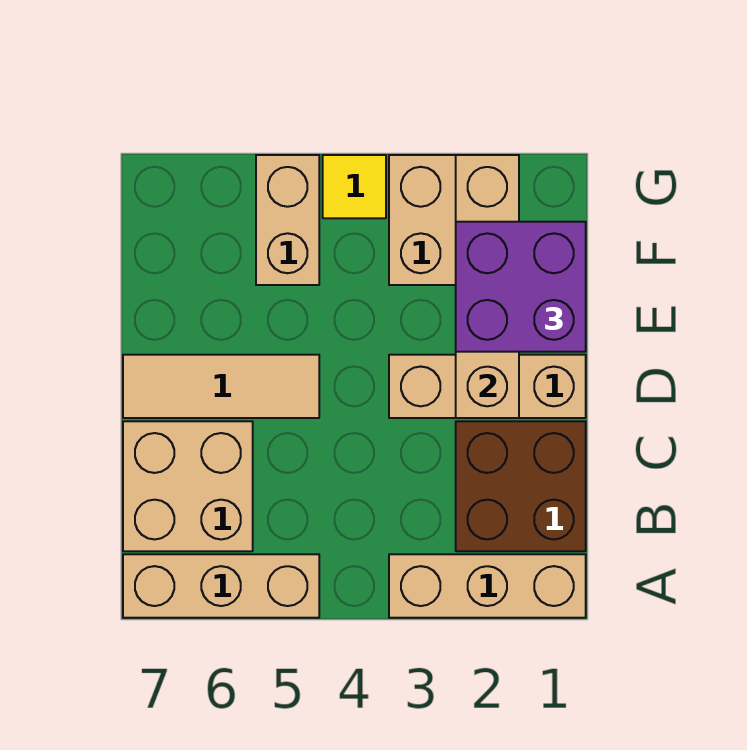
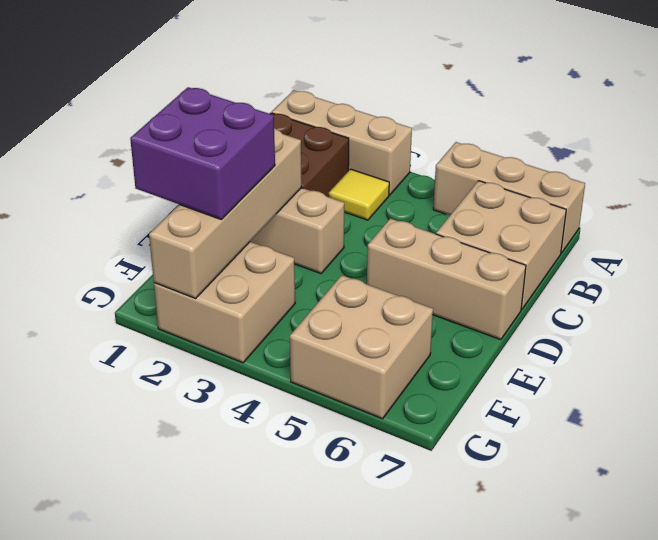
tan 1x3 tile [123,355,319,418] -> tan 1x3 brick [367,218,526,340]
tan 1x2 brick [256,155,319,285] -> tan 2x2 brick [290,275,433,419]
yellow 1x1 tile [323,155,386,218] -> yellow 1x1 tile moved to [329,169,389,220]

